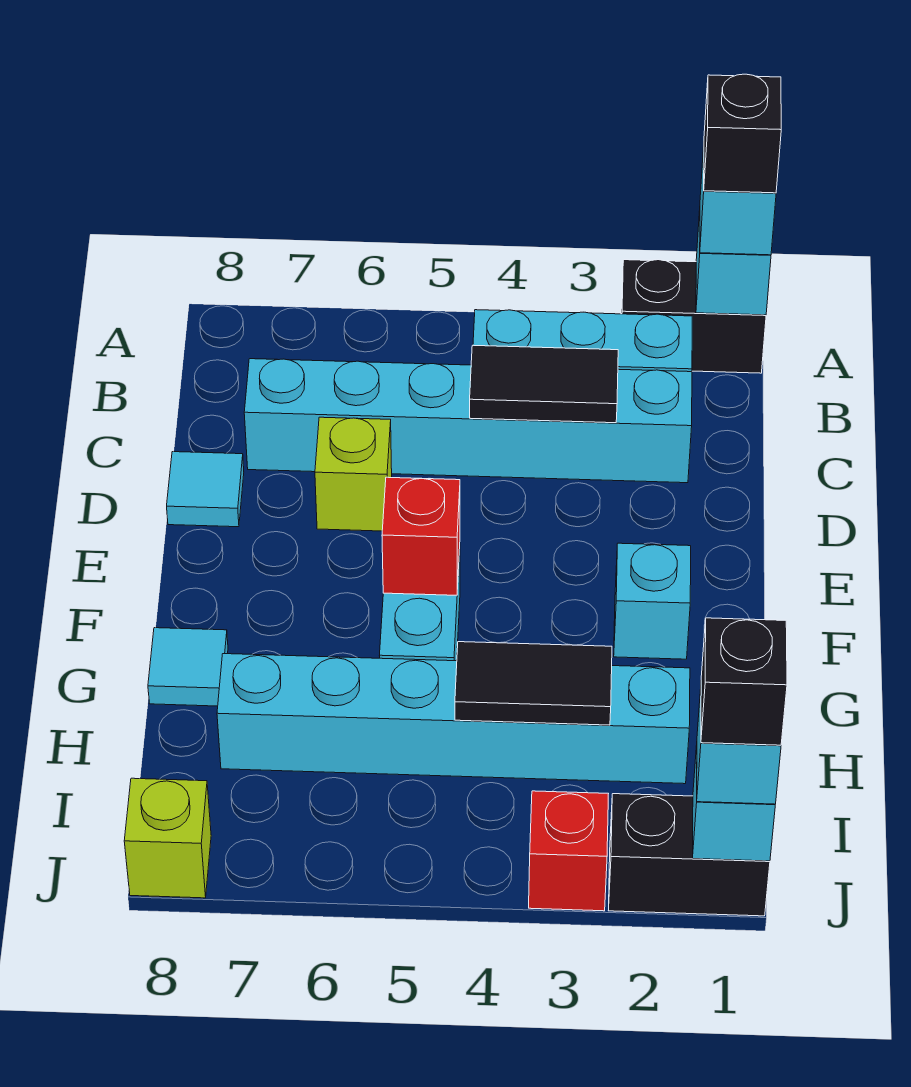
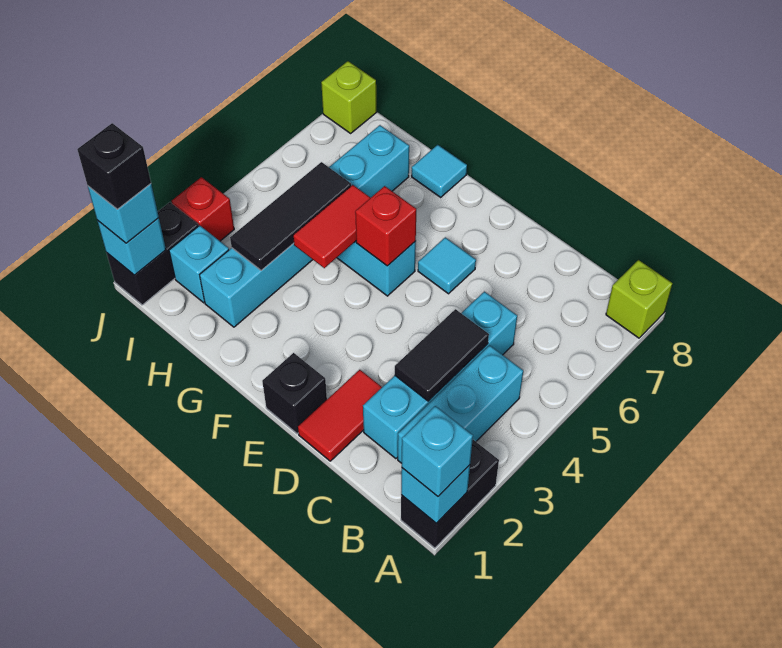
black 1x1 brick [704,74,781,193] -> black 1x1 brick moved to [262,353,327,434]
cyan 1x6 brick [244,359,692,483] -> cyan 1x4 brick [363,292,517,459]
none -> red 1x2 tile [298,370,382,461]
lime 1x1 brick [315,417,392,531] -> lime 1x1 brick moved to [606,260,672,338]
cyan 1x1 tile [167,452,244,527] -> cyan 1x1 tile moved to [418,237,476,294]
cyan 1x1 brick [614,543,691,659] -> cyan 1x1 brick moved to [169,225,229,303]
none -> red 1x2 tile [293,185,370,268]
black 1x2 tile [455,642,612,725] -> black 1x3 tile [230,162,351,270]

